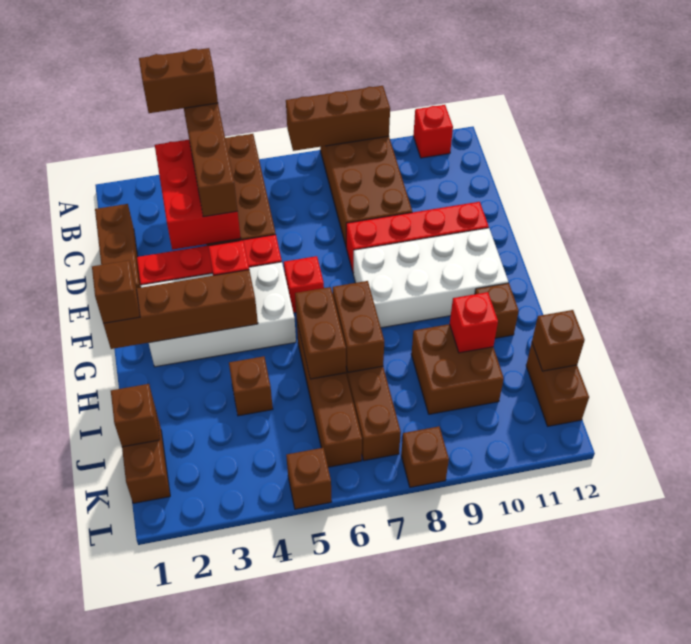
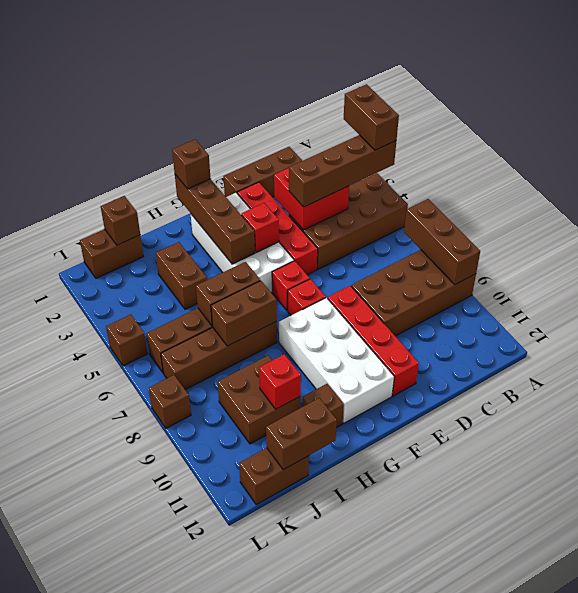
red 1x1 brick [413,105,453,158] -> red 1x1 brick moved to [288,279,326,315]
red 2x3 brick [155,140,241,250] -> red 2x2 brick [274,168,349,230]
brown 1x1 brick [229,356,273,416] -> brown 1x2 brick [156,242,207,309]
brown 1x1 brick [532,310,585,371] -> brown 1x2 brick [266,398,337,470]

